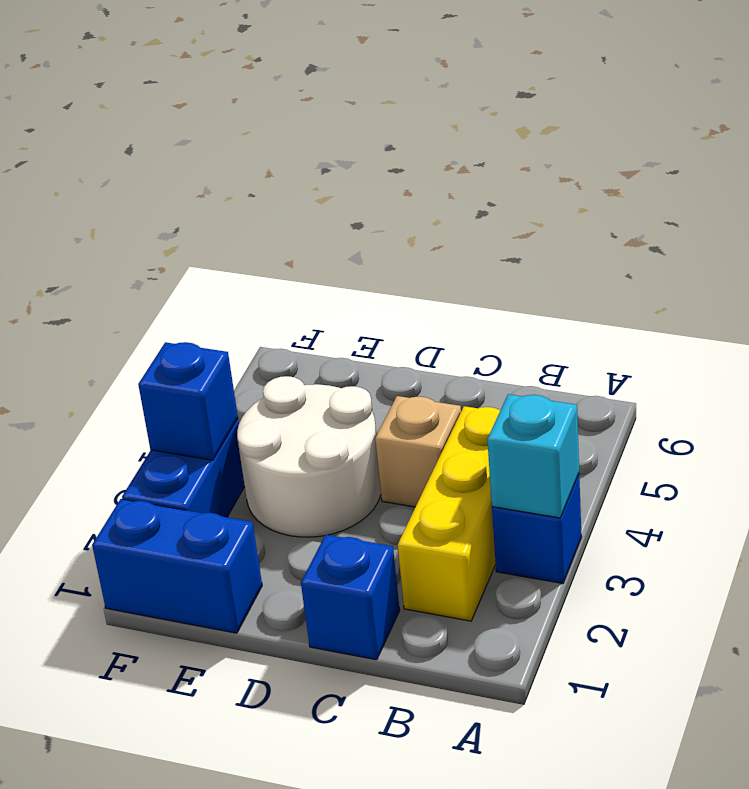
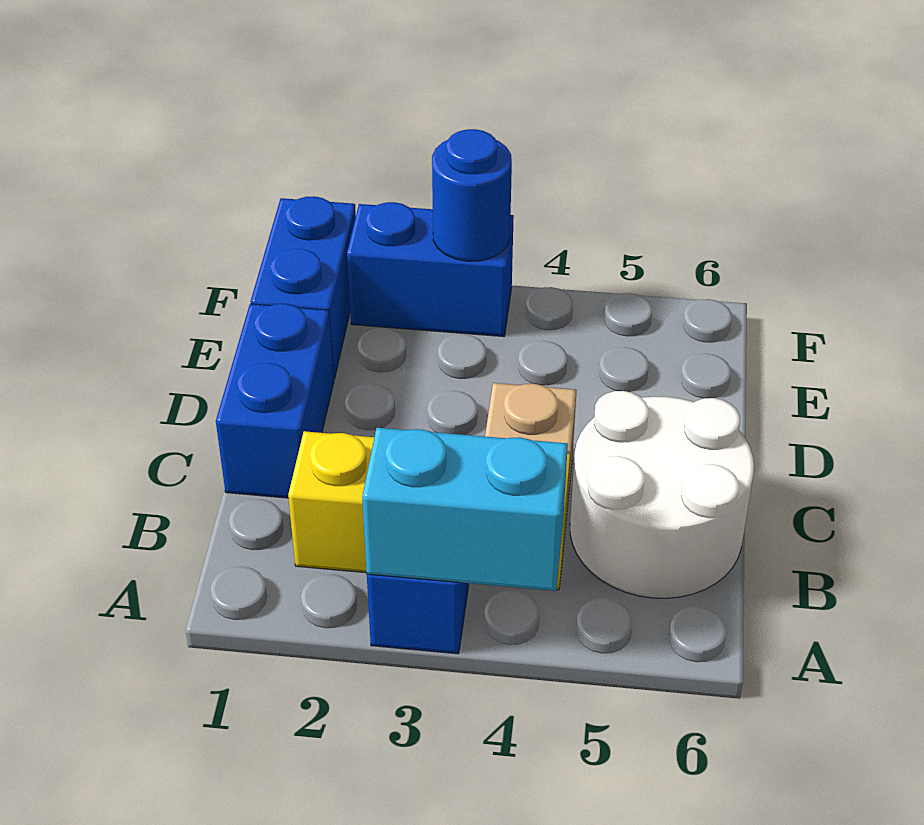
cyan 1x1 brick [487,394,579,518] -> cyan 1x2 brick [362,428,568,591]
blue 1x1 brick [301,535,400,660] -> blue 1x2 brick [216,304,334,498]
white 2x2 round brick [237,376,381,537] -> white 2x2 round brick moved to [570,391,754,598]
blue 1x1 brick [138,342,238,460] -> blue 1x1 round brick [432,129,512,261]

